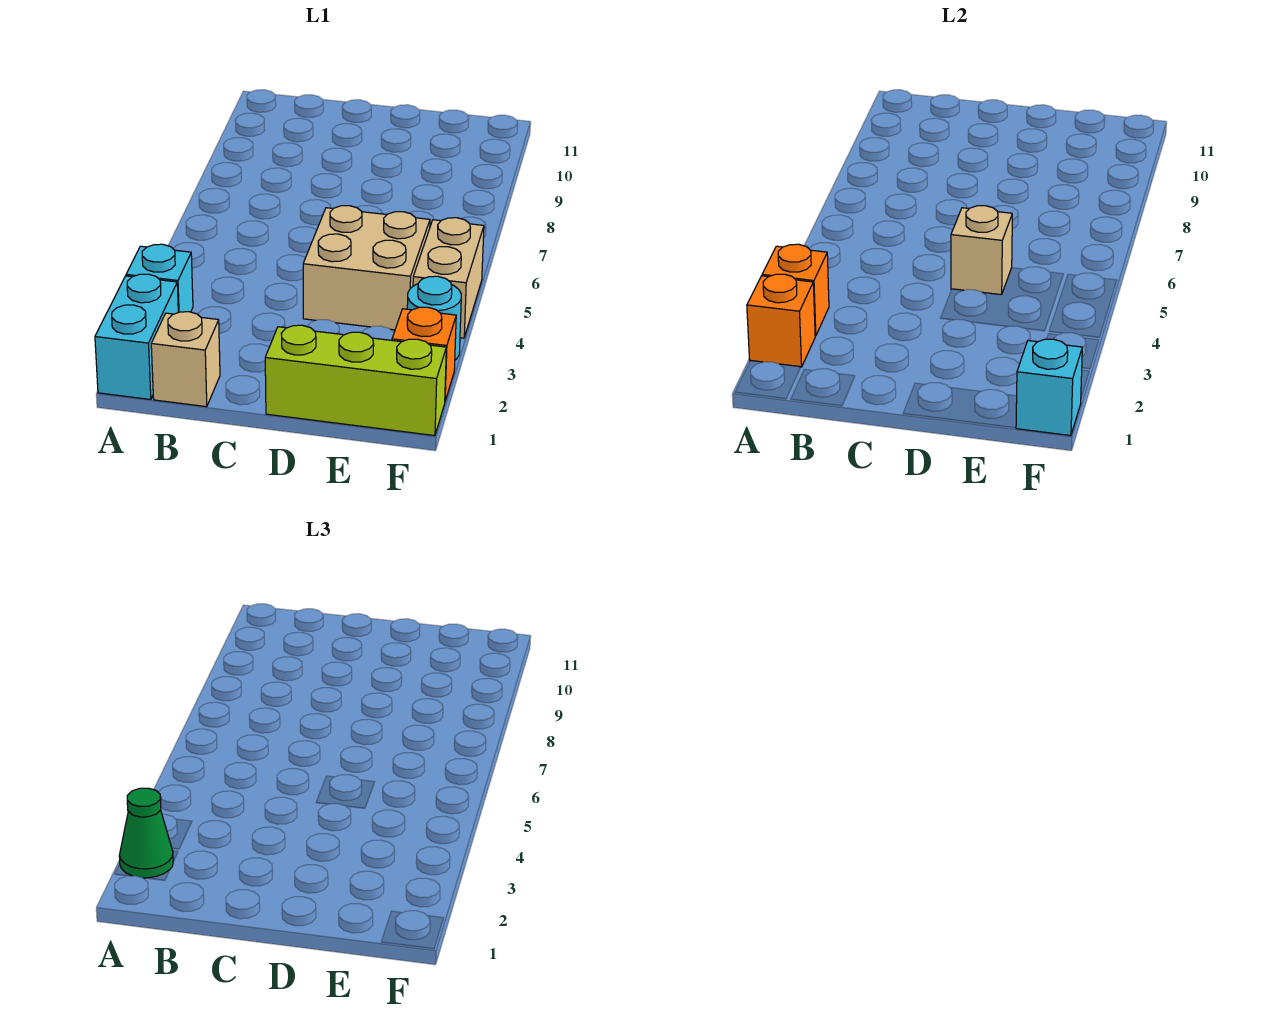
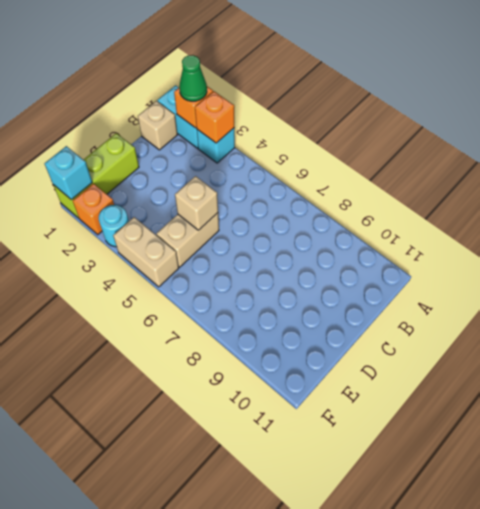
tan 2x2 brick [303,206,430,330] -> tan 1x2 brick [156,213,219,267]

